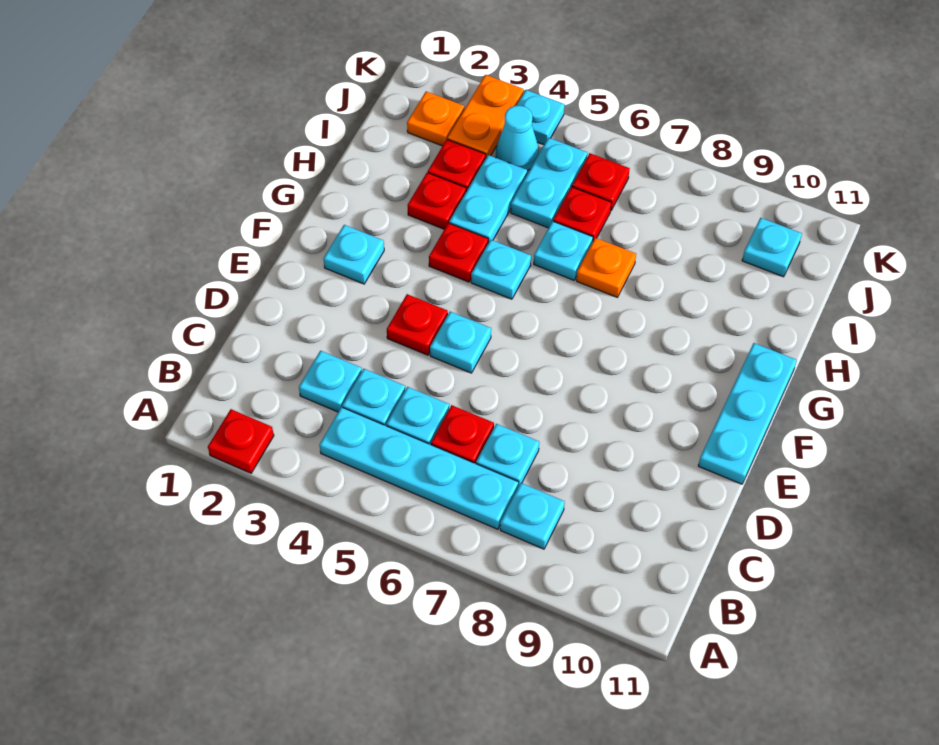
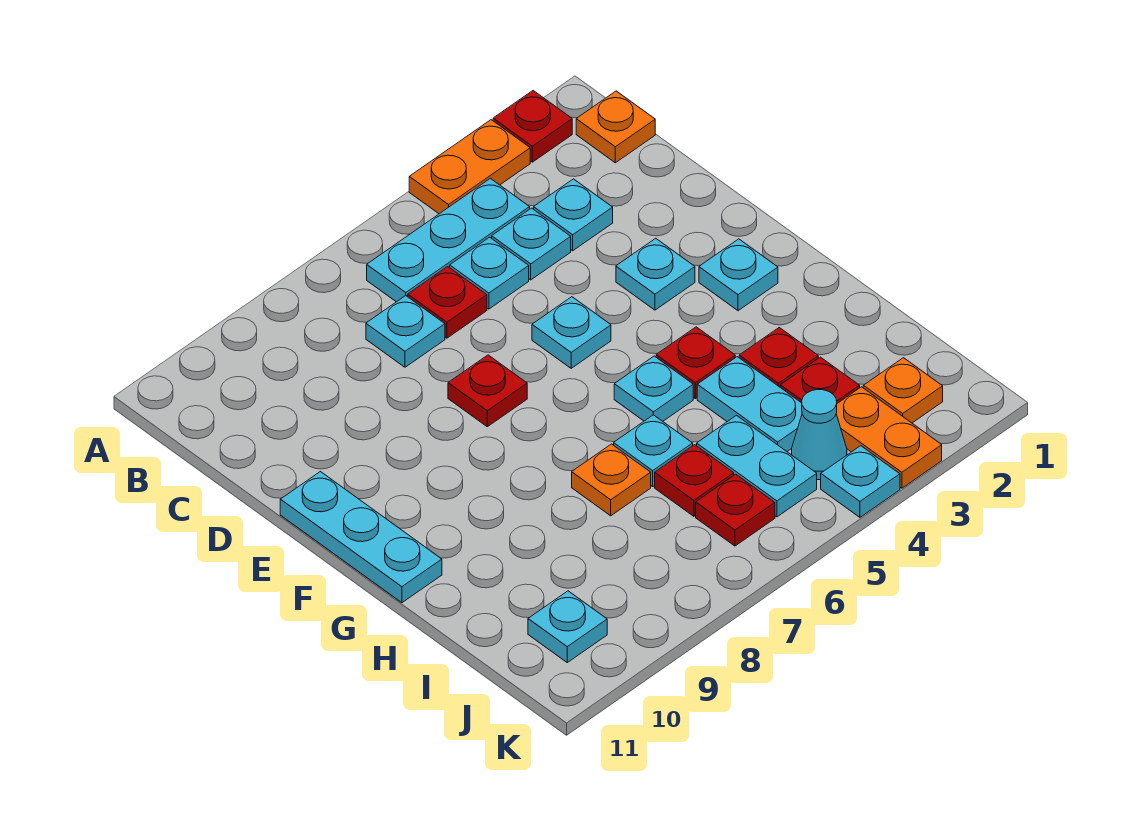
none -> orange 1x2 plate [409,120,530,214]
none -> orange 1x1 plate [576,91,655,163]
cyan 1x4 plate [319,407,518,529] -> cyan 1x3 plate [367,178,530,302]
cyan 1x1 plate [500,483,565,549] -> cyan 1x1 plate moved to [616,238,695,310]
red 1x1 plate [387,294,448,355] -> red 1x1 plate moved to [448,355,527,427]

